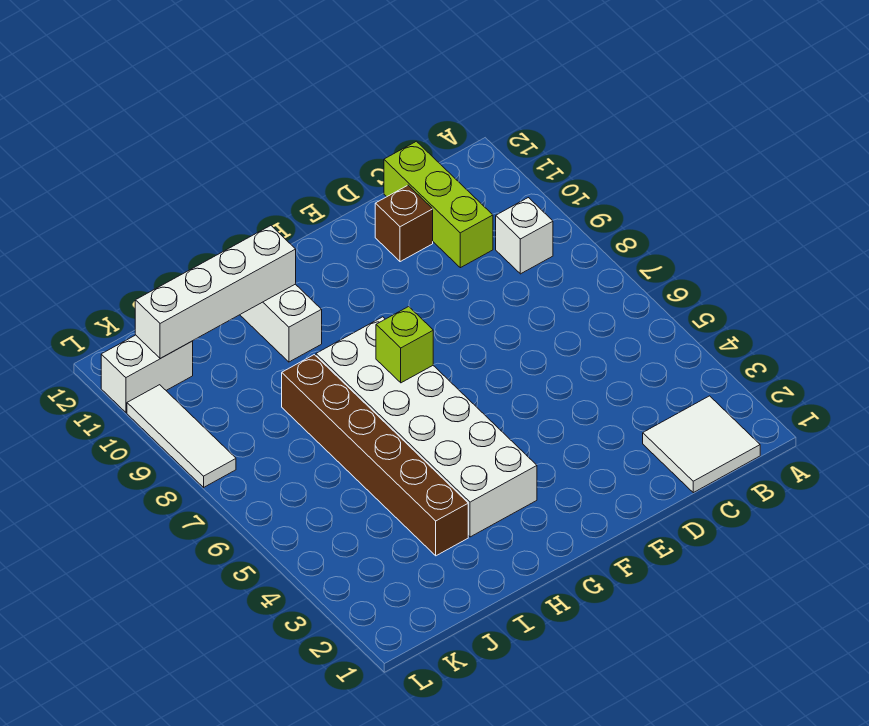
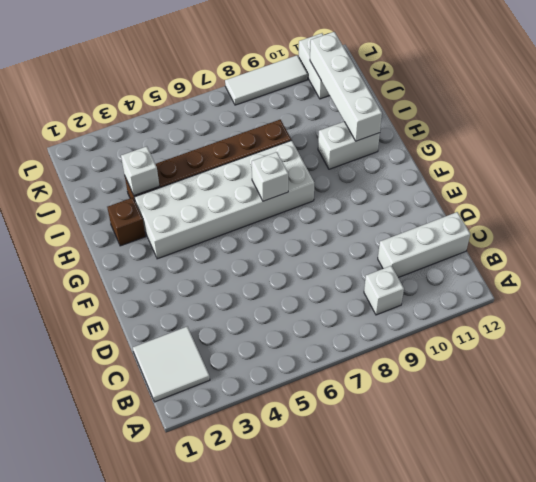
lime 1x3 brick [384,141,493,268] -> white 1x3 brick [378,212,470,278]
brown 1x1 brick [375,185,433,262] -> brown 1x1 brick moved to [107,198,146,246]
lime 1x1 brick [376,307,433,383] -> white 1x1 brick [252,152,288,201]
none -> white 1x1 brick [121,146,159,196]

